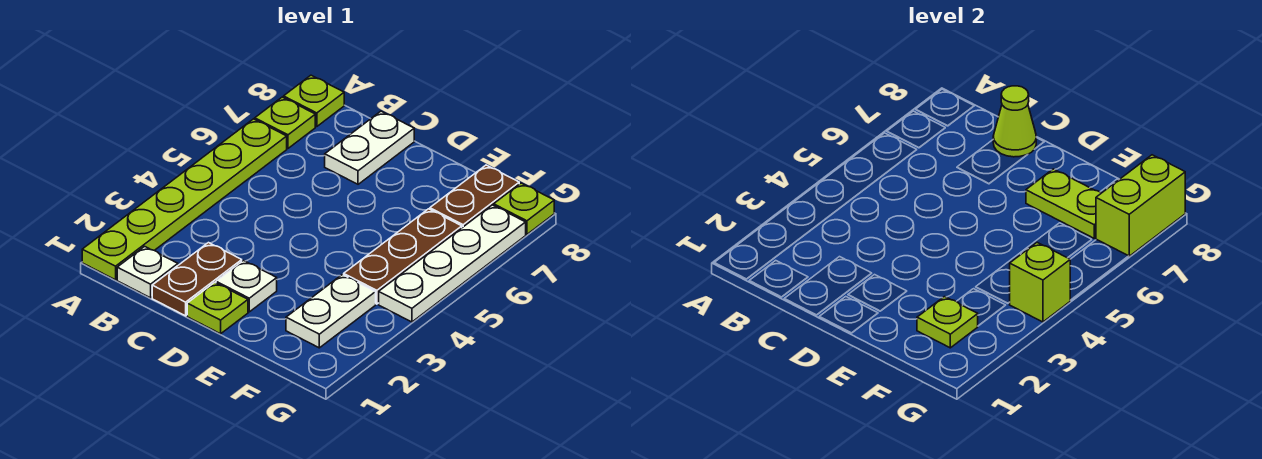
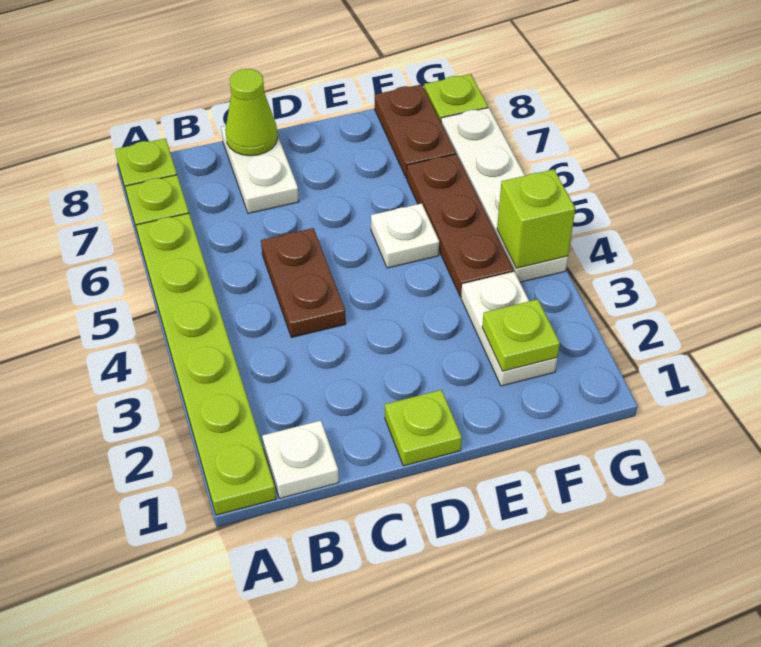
brown 1x2 plate [152,243,242,316] -> brown 1x2 plate moved to [261,228,346,338]
white 1x1 plate [216,261,277,312] -> white 1x1 plate moved to [371,203,439,268]
lime 1x2 plate [1026,169,1101,238] -> none
lime 1x2 brick [1096,155,1185,256] -> none

